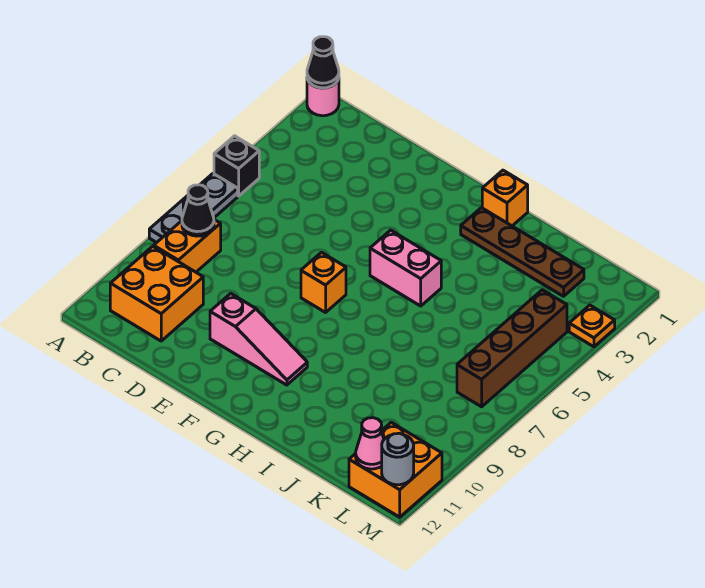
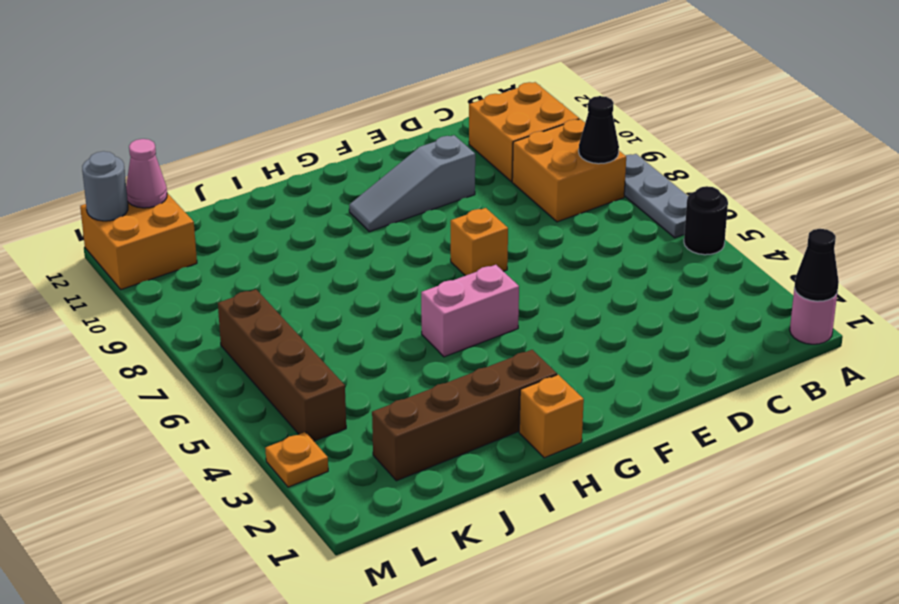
black 1x1 brick [214,136,259,196] -> black 1x1 round brick [684,186,728,255]
orange 1x2 brick [154,220,221,272] -> orange 2x2 brick [512,119,626,222]
pink 1x3 slope [210,293,307,385] -> grey 1x3 slope [349,135,475,232]
brown 1x4 plate [461,208,584,296] -> brown 1x4 brick [372,350,557,481]

